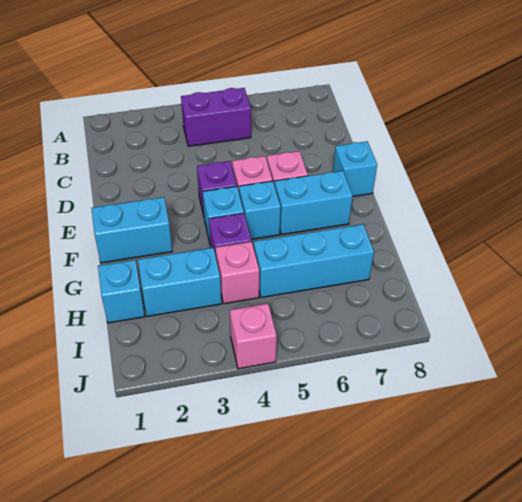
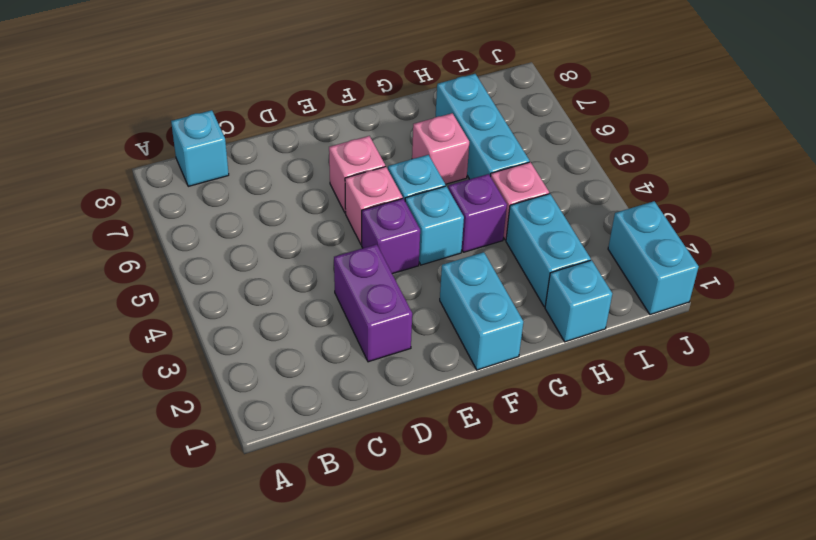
purple 1x2 brick [181,88,251,146] -> purple 1x2 brick moved to [334,244,412,362]
cyan 1x1 brick [333,141,377,196] -> cyan 1x1 brick moved to [171,110,229,186]
cyan 1x2 brick [275,171,353,235] -> cyan 1x2 brick moved to [608,201,699,315]
pink 1x1 brick [230,304,277,369] -> pink 1x1 brick moved to [412,113,469,184]

